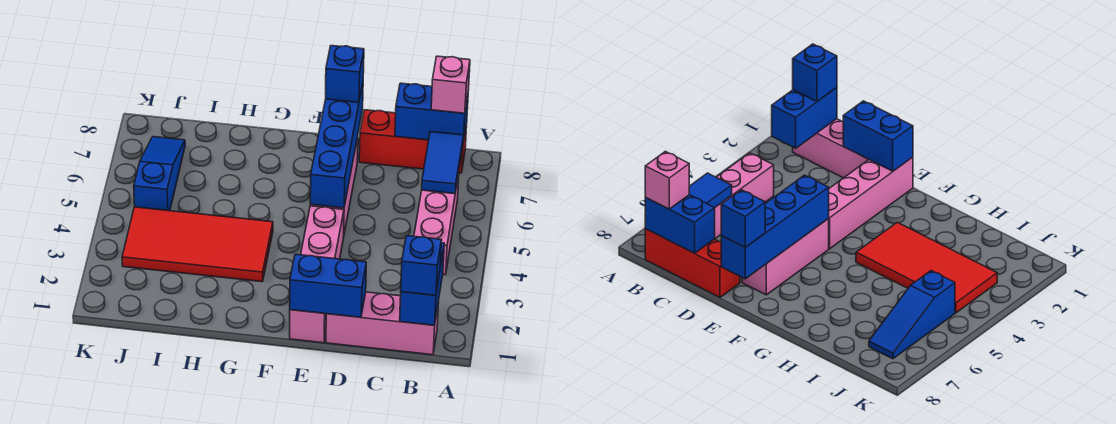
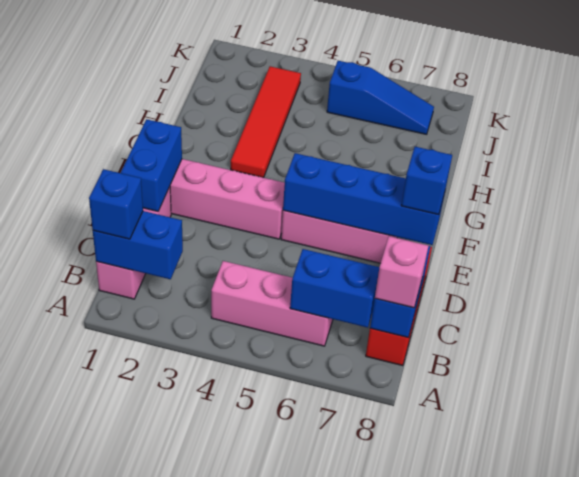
blue 1x2 tile [422,132,464,194] -> blue 1x2 brick [290,249,379,328]
red 2x4 tile [122,207,273,282] -> red 1x4 tile [231,66,301,178]

